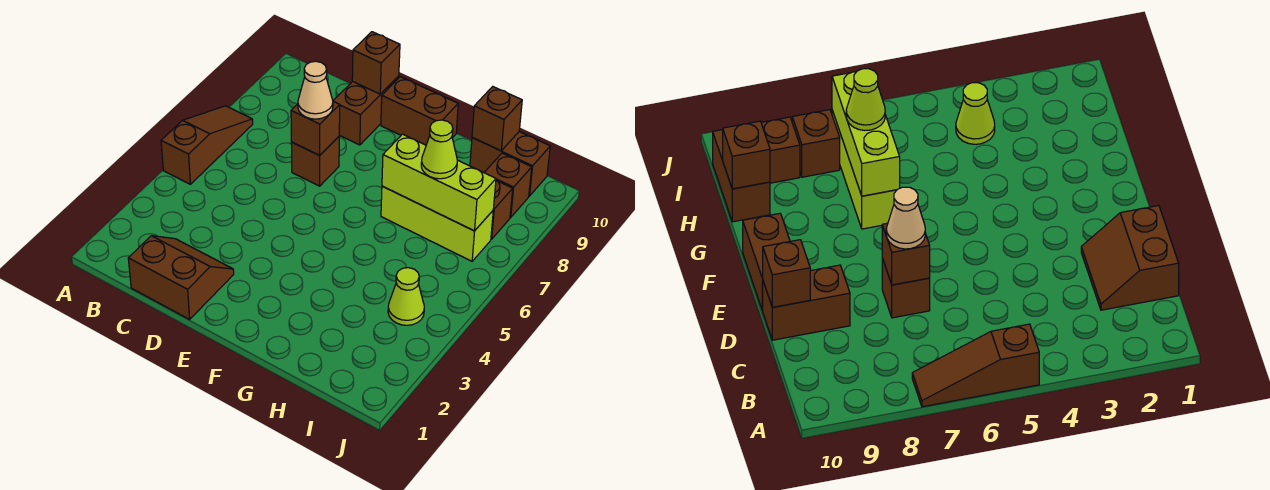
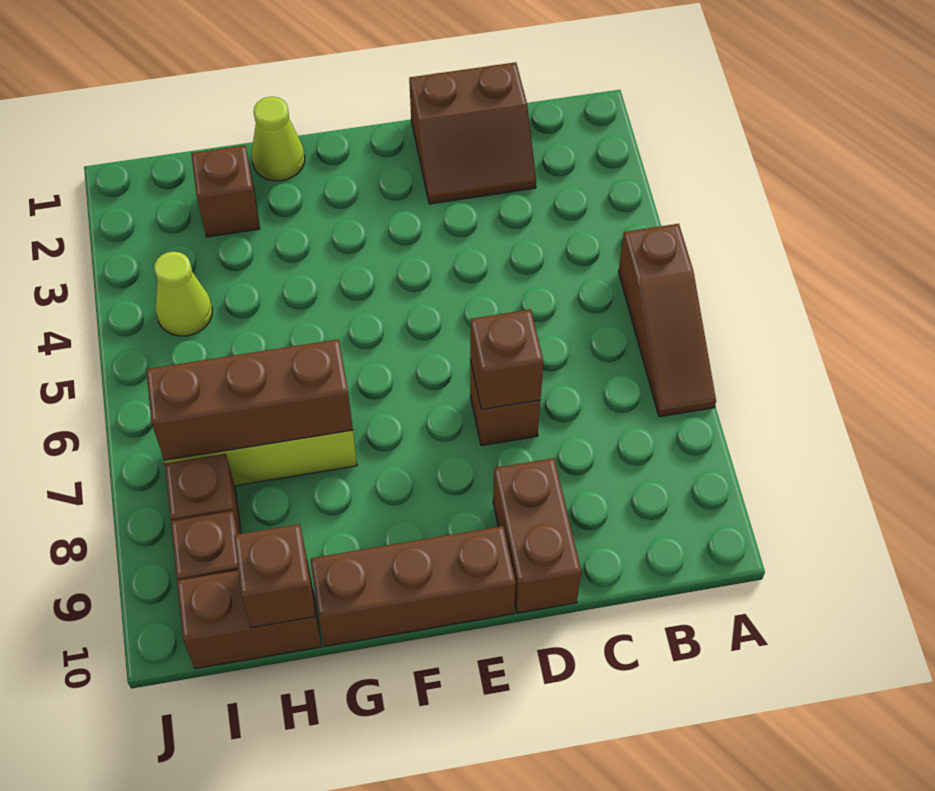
tan 1x1 cone [298,61,333,119] -> none
brown 1x1 brick [352,32,400,94] -> brown 1x1 brick moved to [191,145,260,237]
brown 1x2 brick [381,77,458,145] -> brown 1x3 brick [310,526,516,646]
lime 1x3 brick [382,134,496,231] -> brown 1x3 brick [146,339,353,460]
lime 1x1 cone [421,120,457,179] -> lime 1x1 cone moved to [252,97,305,181]

